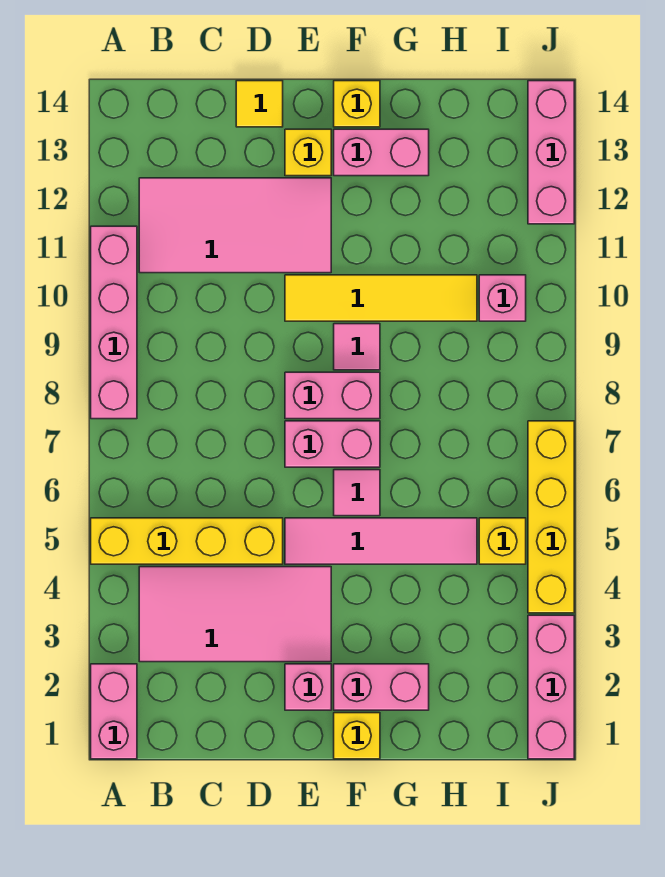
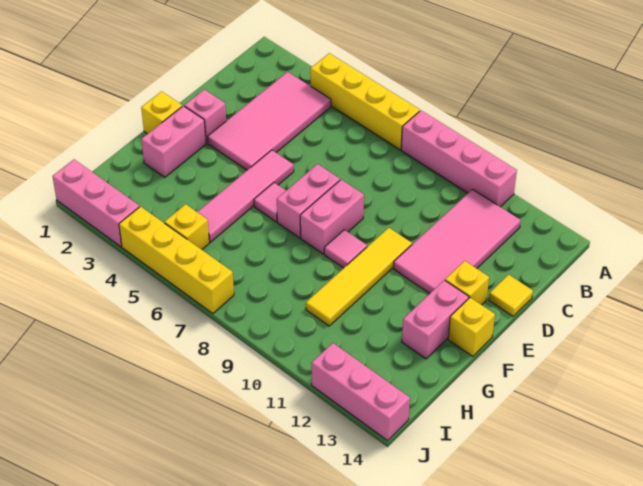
pink 1x2 brick [91,664,137,759] -> none
yellow 1x4 brick [91,518,283,564] -> yellow 1x4 brick turned to [310,53,420,150]
pink 1x1 brick [479,275,526,321] -> none

